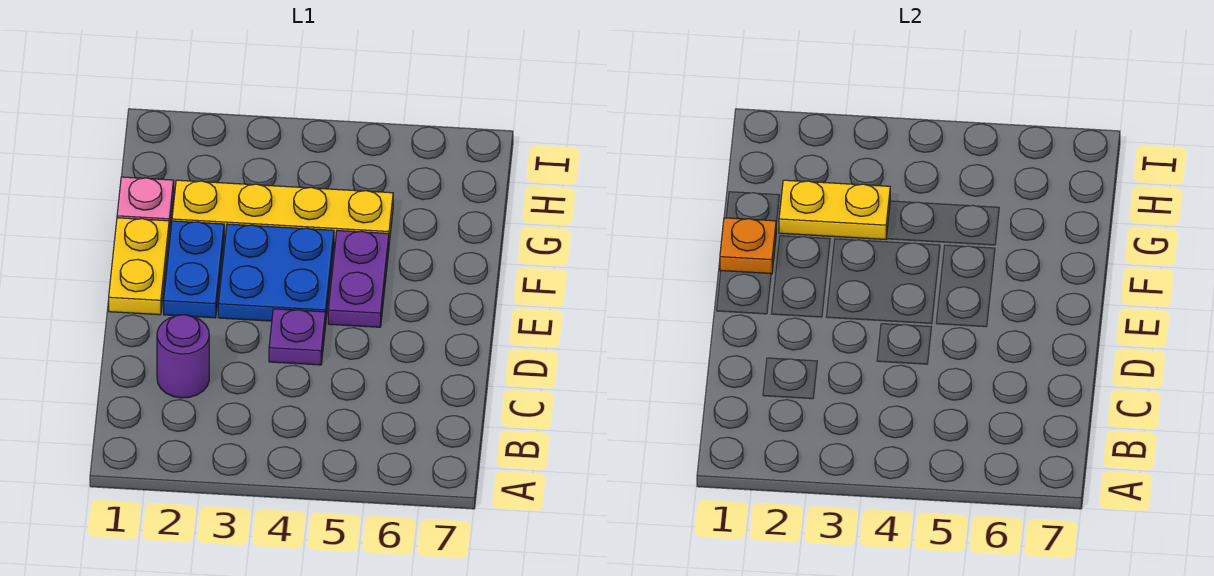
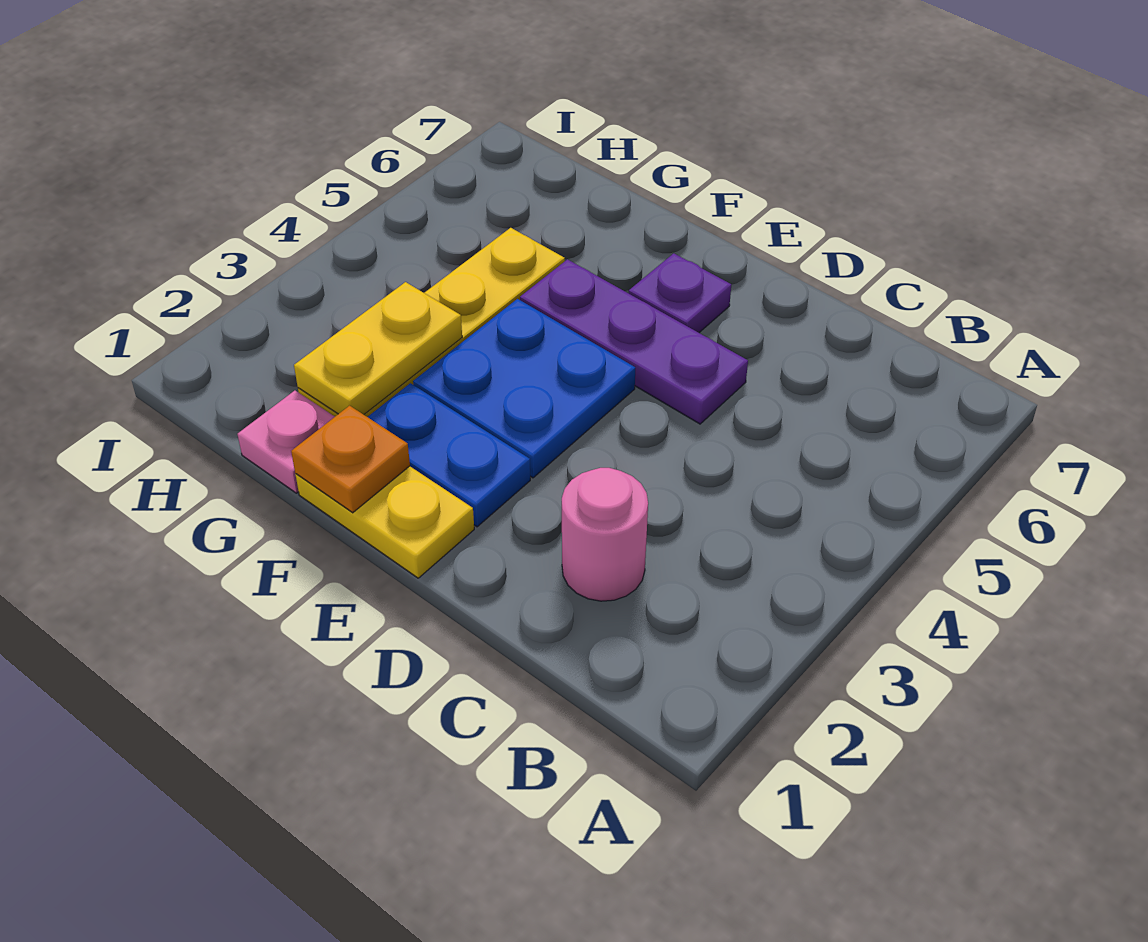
purple 1x1 round brick [157,315,209,398] -> pink 1x1 round brick [562,468,648,601]
purple 1x1 plate [269,309,326,365] -> purple 1x1 plate moved to [629,253,731,333]
purple 1x2 plate [328,231,389,327] -> purple 1x3 plate [520,259,748,424]

